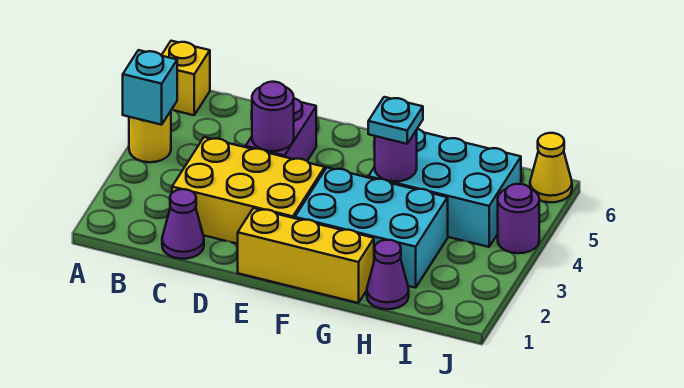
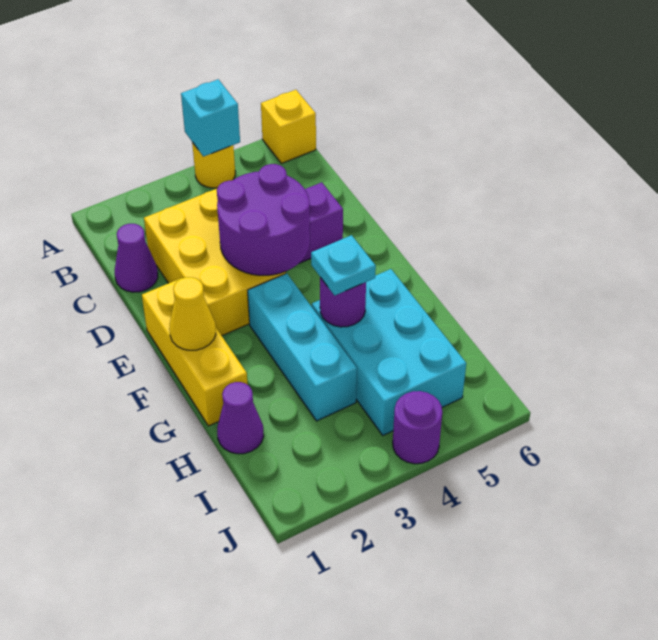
purple 1x1 round brick [252,82,294,151] -> purple 2x2 round brick [217,164,310,275]
cyan 2x3 brick [295,168,448,288] -> cyan 1x3 brick [248,273,357,421]
yellow 1x1 cone [530,133,572,202] -> yellow 1x1 cone moved to [169,277,216,350]

